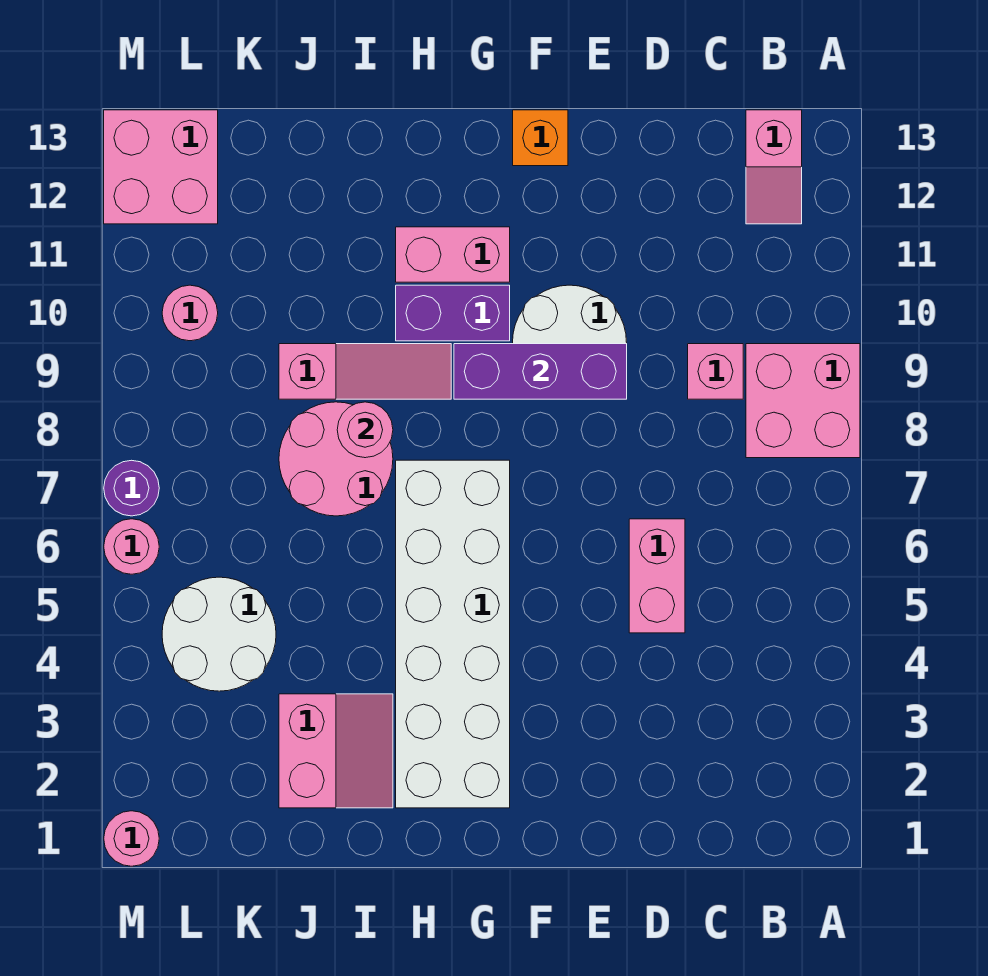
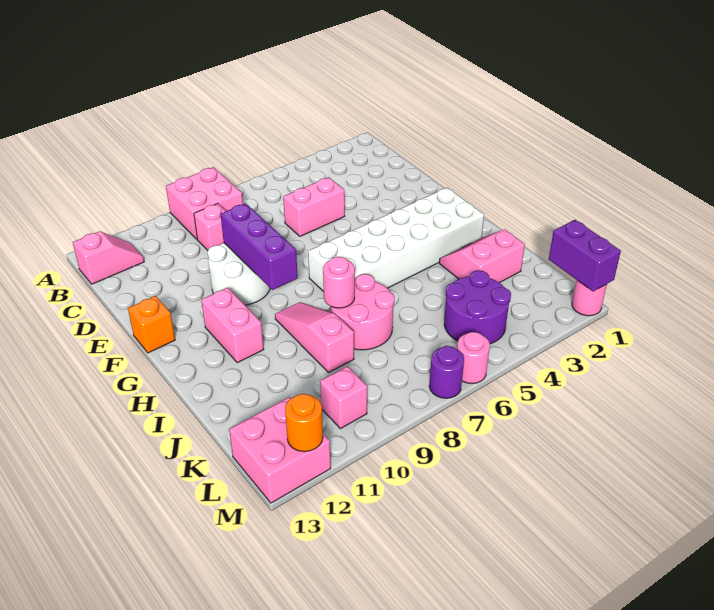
purple 1x2 brick [396,285,510,341] -> purple 1x2 brick moved to [549,220,621,292]
white 2x2 round brick [162,577,276,691] -> purple 2x2 round brick [444,270,511,344]
pink 1x1 round brick [162,285,218,341] -> pink 1x1 brick [320,366,367,429]
none -> orange 1x1 round brick [285,394,323,452]

